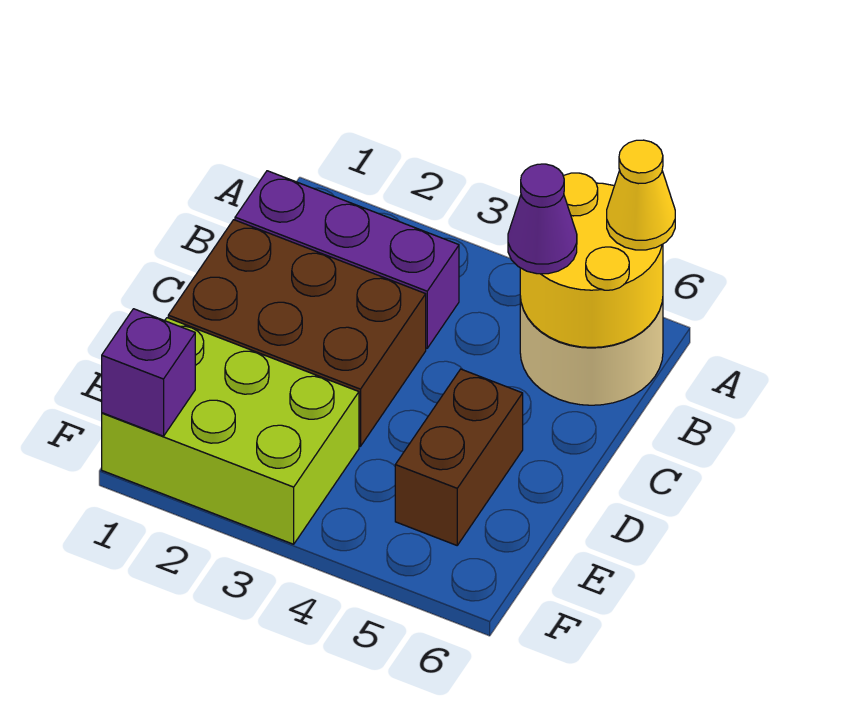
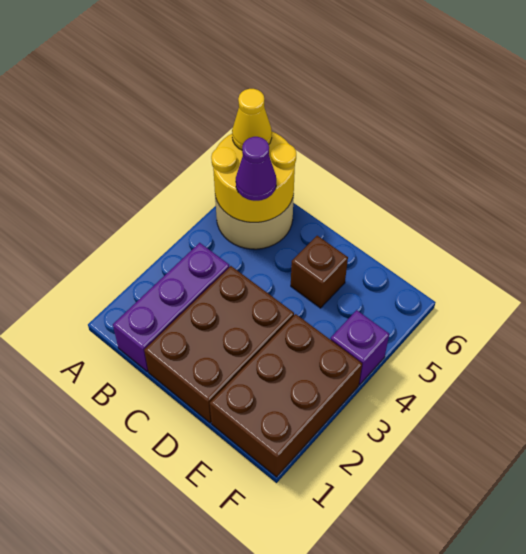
brown 1x2 brick [395,369,523,545] -> brown 1x1 brick [291,236,348,308]
lime 2x3 brick [102,318,359,544] -> brown 2x3 brick [210,314,362,477]
purple 1x1 brick [102,309,195,436] -> purple 1x1 brick moved to [331,310,389,385]

